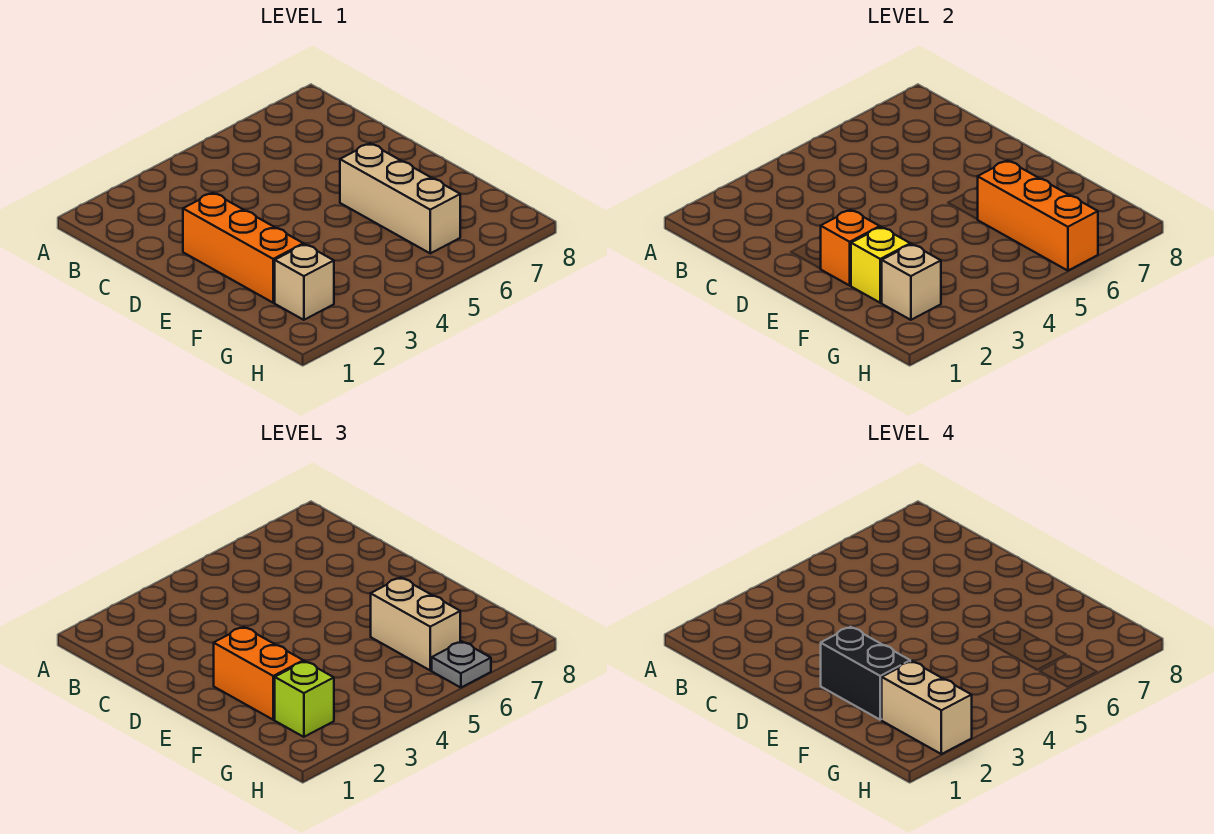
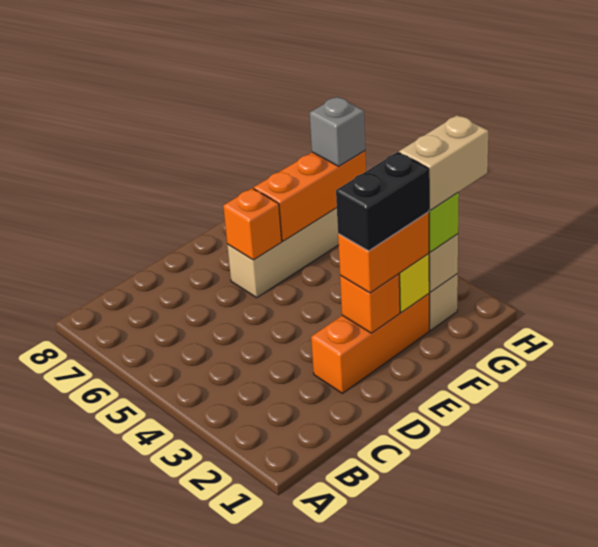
none -> orange 1x1 brick [223,188,282,260]
tan 1x2 brick [371,578,460,670] -> none
grey 1x1 plate [431,642,491,688] -> grey 1x1 brick [310,97,365,166]

